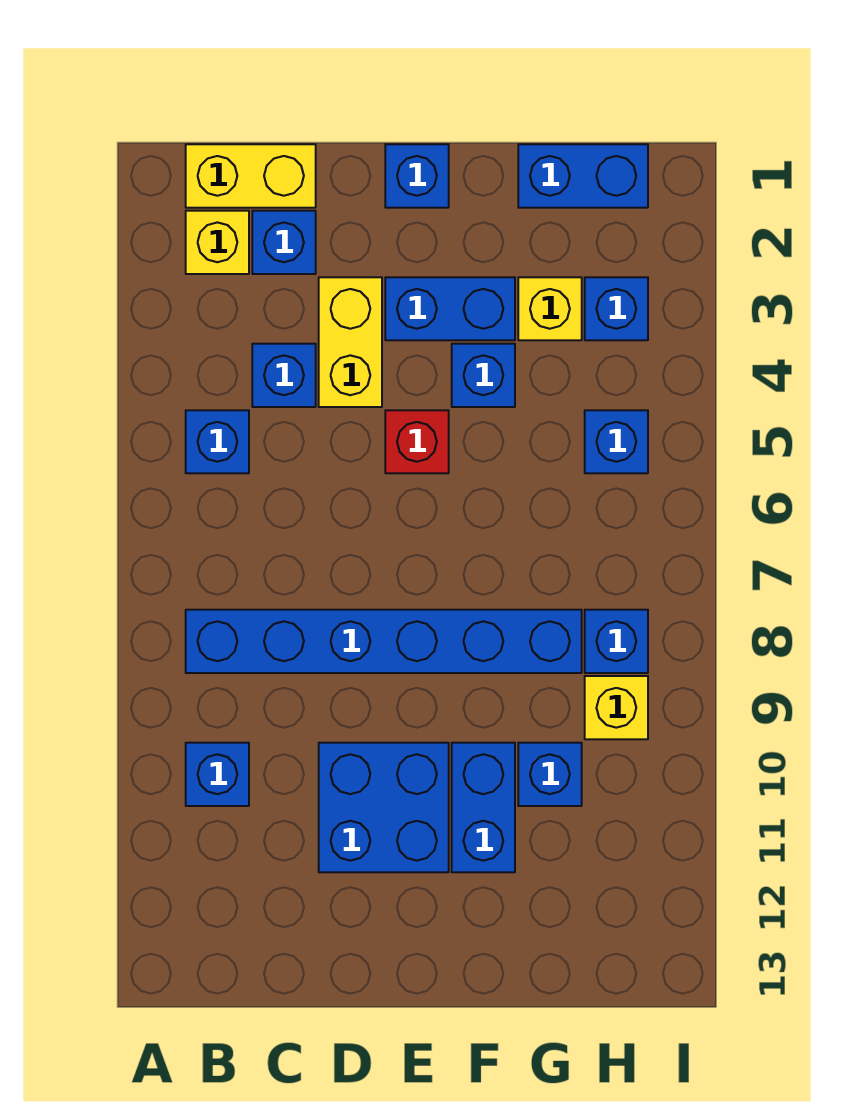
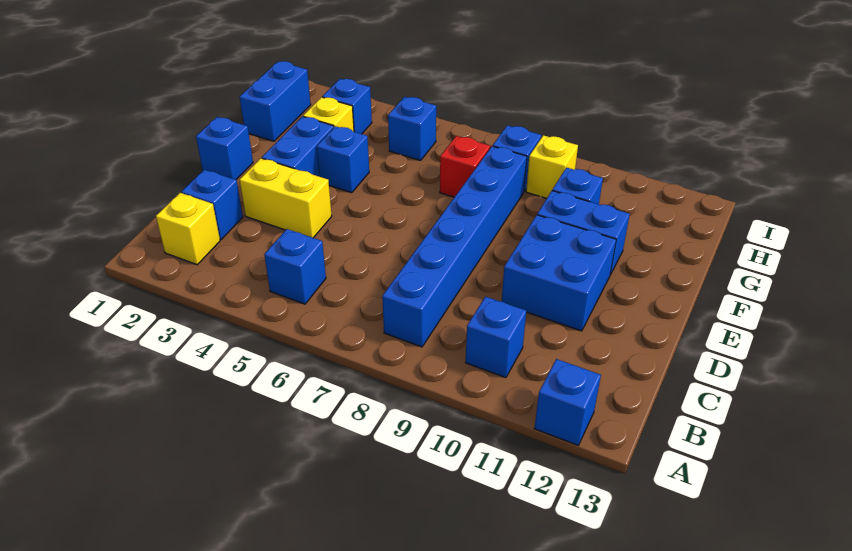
yellow 1x2 brick [186,144,316,208] -> none
blue 1x1 brick [252,344,316,407] -> blue 1x1 brick moved to [534,359,601,445]
red 1x1 brick [385,410,449,473] -> red 1x1 brick moved to [440,136,490,197]

